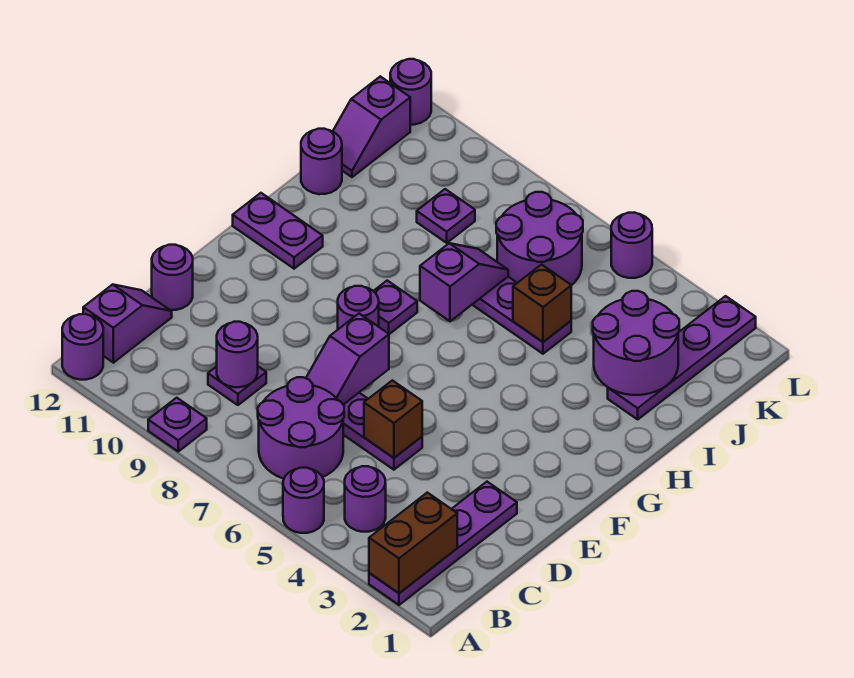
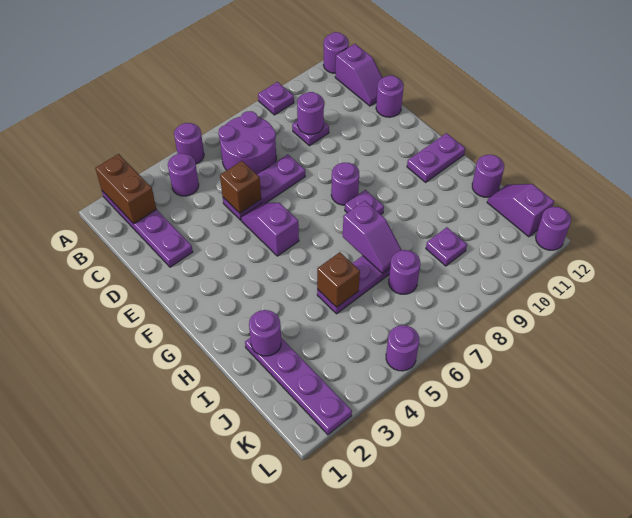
purple 1x2 slope [306,314,389,405] -> purple 1x2 slope moved to [241,203,299,256]
purple 2x2 round brick [593,291,679,395] -> purple 1x1 round brick [249,310,281,356]
purple 2x2 round brick [496,192,583,285] -> purple 1x1 round brick [389,250,420,294]

